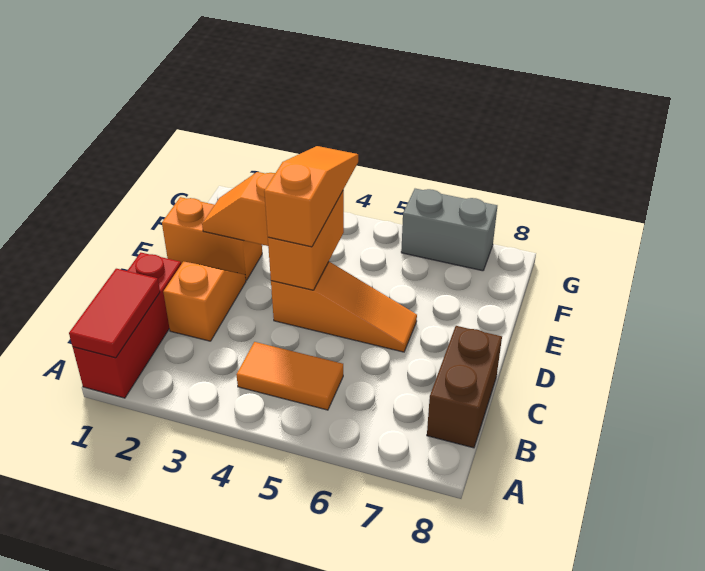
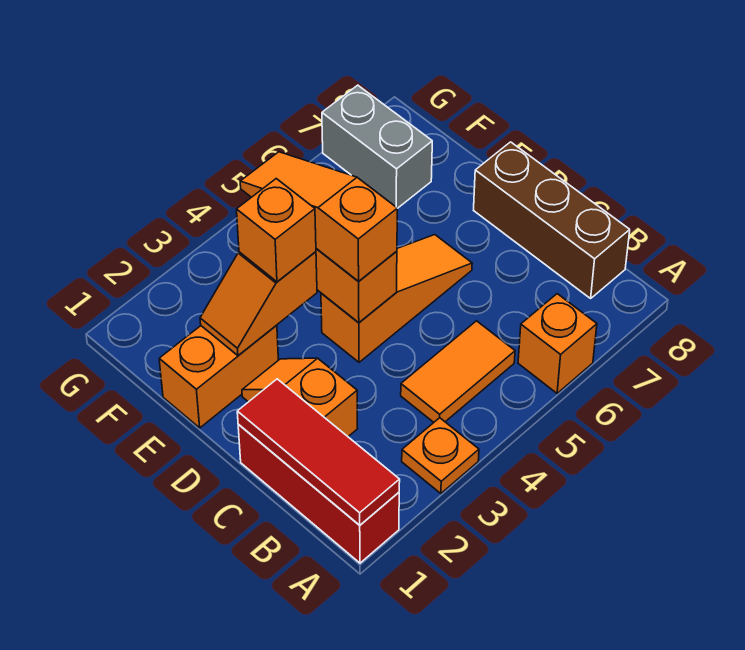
red 1x2 tile [69,269,160,358] -> red 1x3 tile [237,379,400,525]
none -> orange 1x1 plate [402,418,479,493]
none -> orange 1x1 brick [518,294,597,393]
brown 1x2 brick [427,326,502,448] -> brown 1x3 brick [474,142,630,298]
none -> orange 1x1 brick [237,179,316,282]
grey 1x2 brick [401,189,497,271] -> grey 1x2 brick turned to [322,85,432,208]

